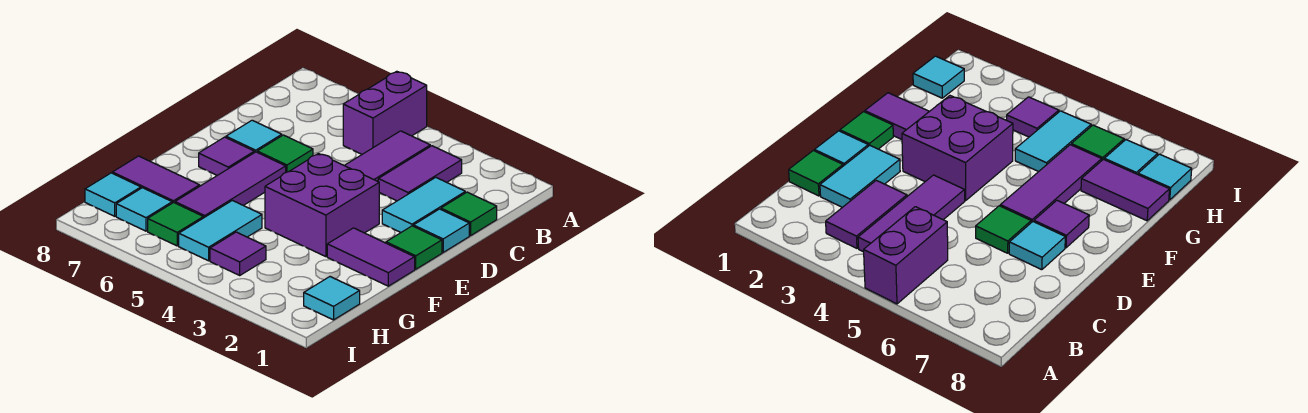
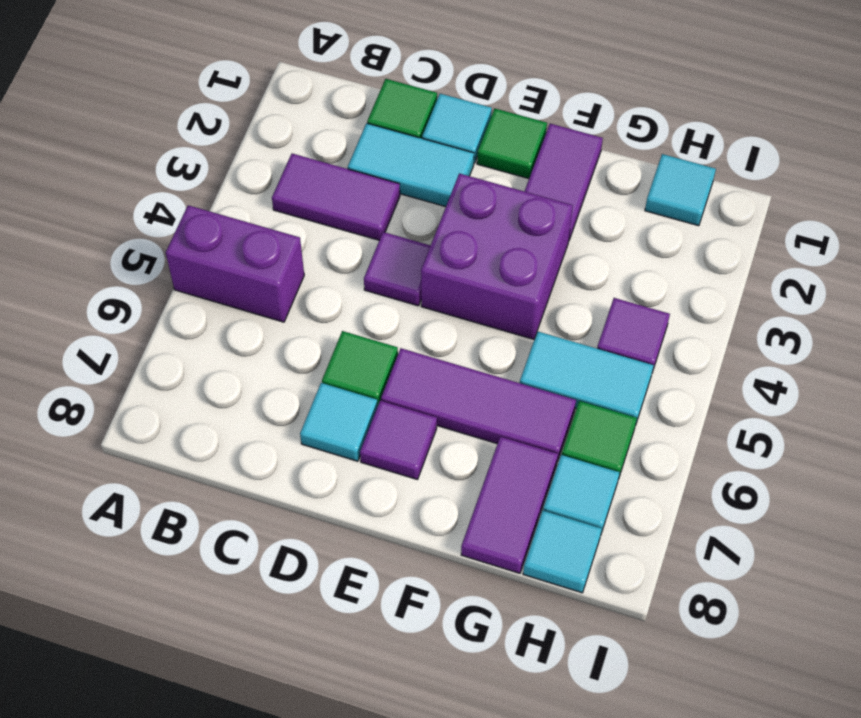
purple 1x3 tile [345,131,430,181] -> purple 1x1 tile [364,232,431,306]

